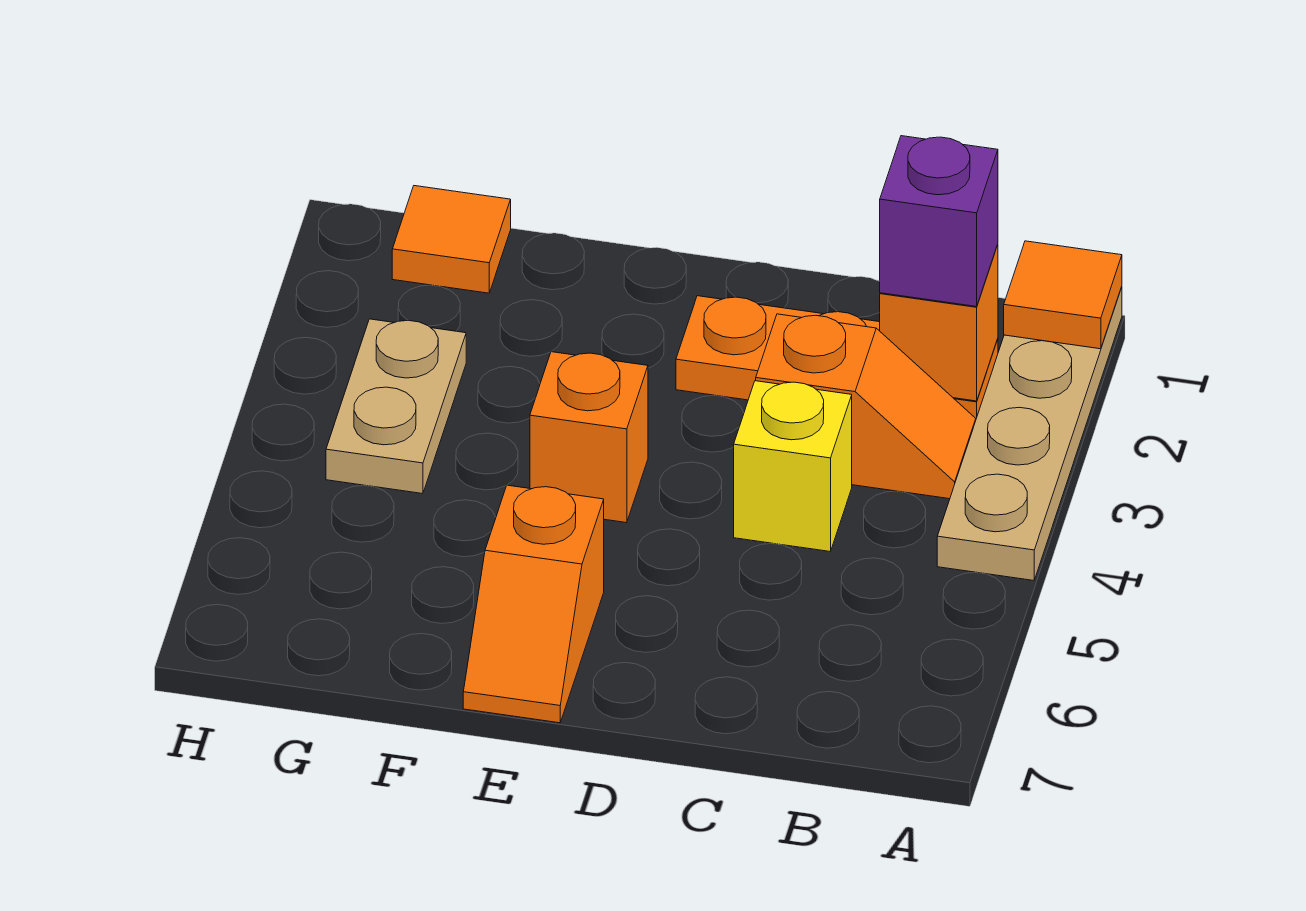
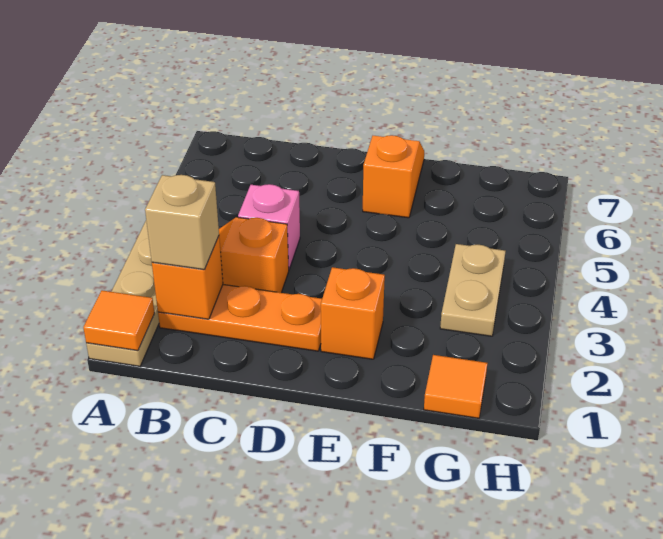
purple 1x1 brick [880,136,998,306] -> tan 1x1 brick [145,175,219,270]
yellow 1x1 brick [734,381,852,551] -> pink 1x1 brick [238,184,300,269]
orange 1x1 brick [530,352,648,523] -> orange 1x1 brick moved to [321,267,385,359]

